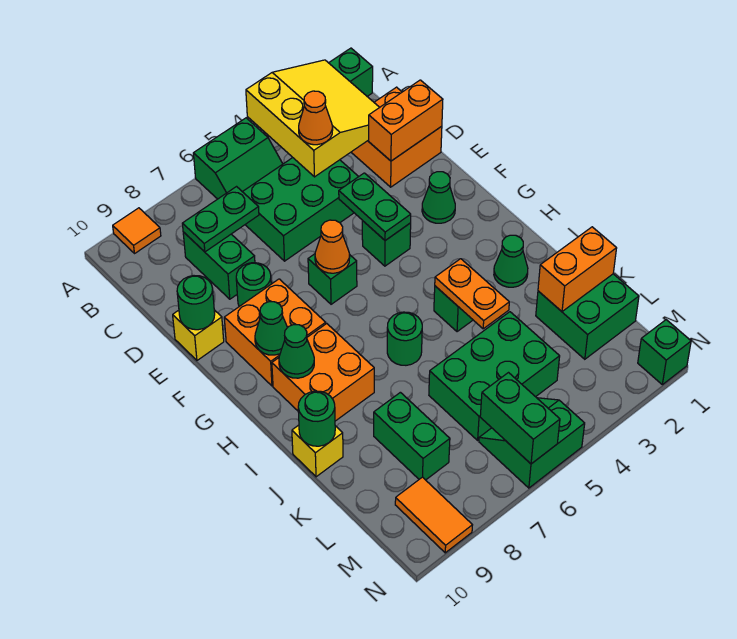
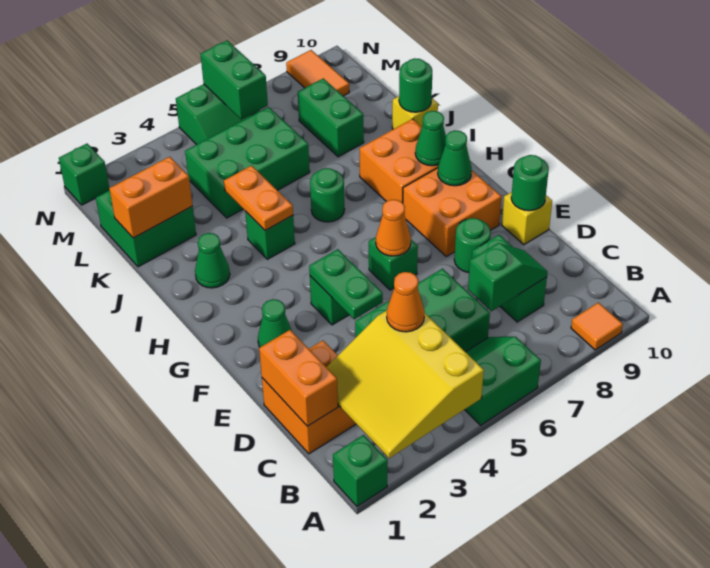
green 1x2 plate [182,187,259,252] -> green 1x2 slope [468,243,548,311]
orange 1x2 brick [369,80,443,161] -> orange 1x2 brick turned to [259,330,338,426]

